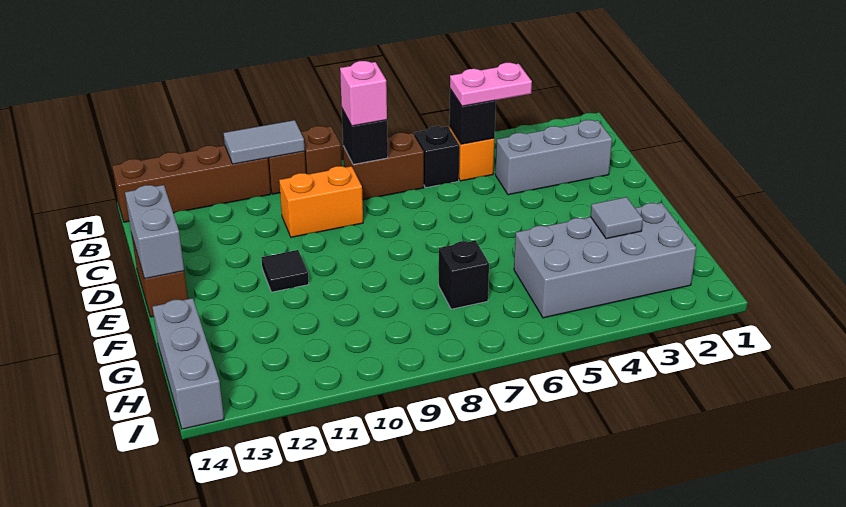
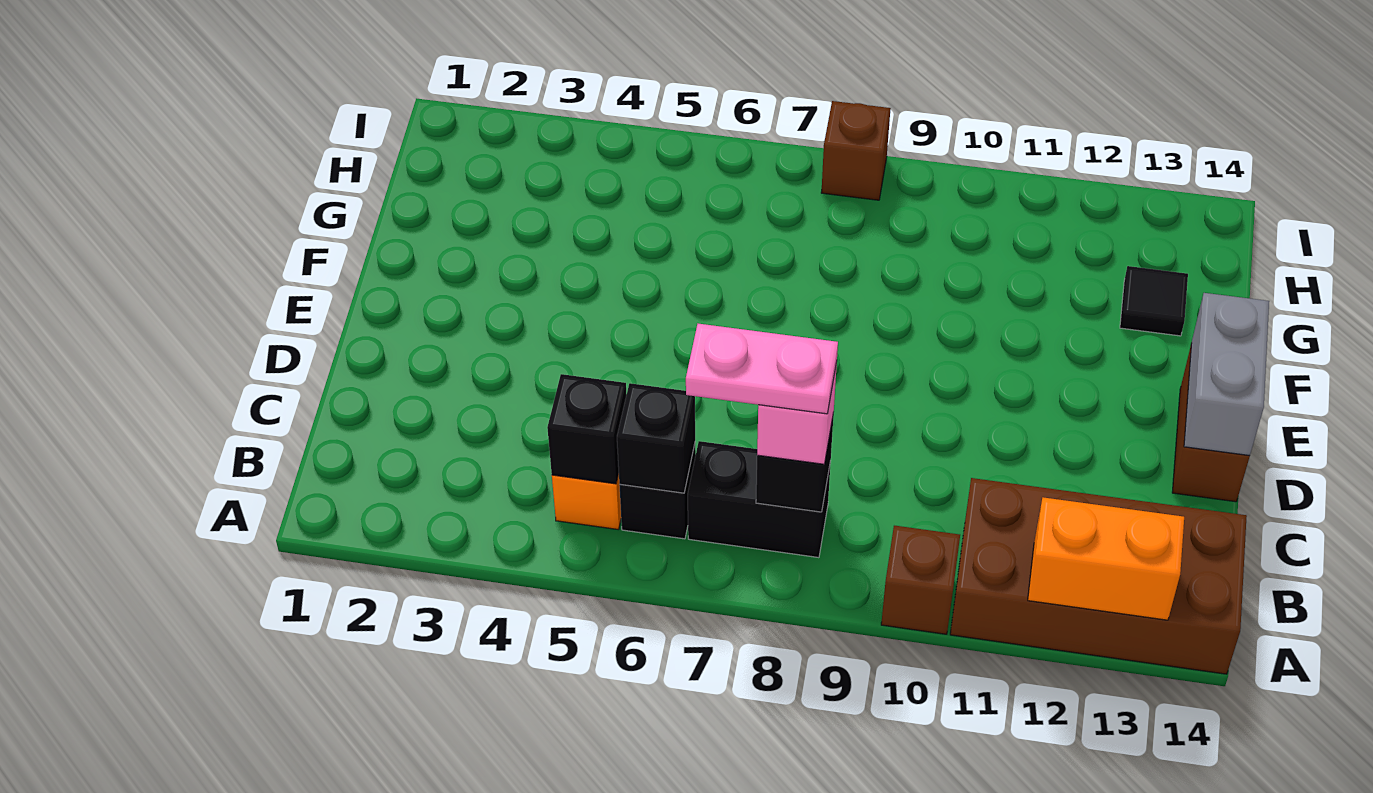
brown 1x1 brick [301,126,342,174] -> brown 1x1 brick moved to [821,101,891,200]
grey 1x2 tile [224,120,305,164] -> none
brown 1x4 brick [112,145,271,222] -> brown 2x4 brick [950,478,1247,674]
pink 1x2 plate [450,63,532,106] -> pink 1x2 plate moved to [686,324,838,414]
brown 1x2 brick [343,133,424,200] -> black 1x2 brick [688,441,831,558]
grey 1x3 brick [495,120,612,195] -> none
orange 1x2 brick [279,166,363,237] -> orange 1x2 brick moved to [1028,497,1184,620]
black 1x1 tile [261,250,309,292] -> black 1x1 tile moved to [1120,266,1188,336]
grey 2x4 brick [514,203,696,318] -> none
grey 1x1 tile [591,197,643,239] -> none
black 1x1 brick [439,241,489,309] -> black 1x1 brick moved to [617,383,695,493]
grey 1x3 brick [153,298,224,429] -> none

